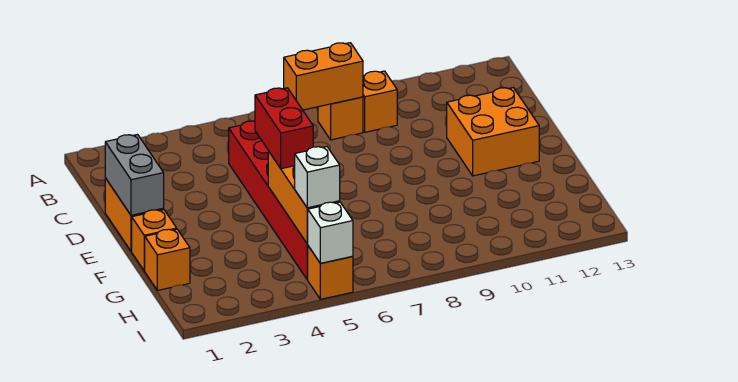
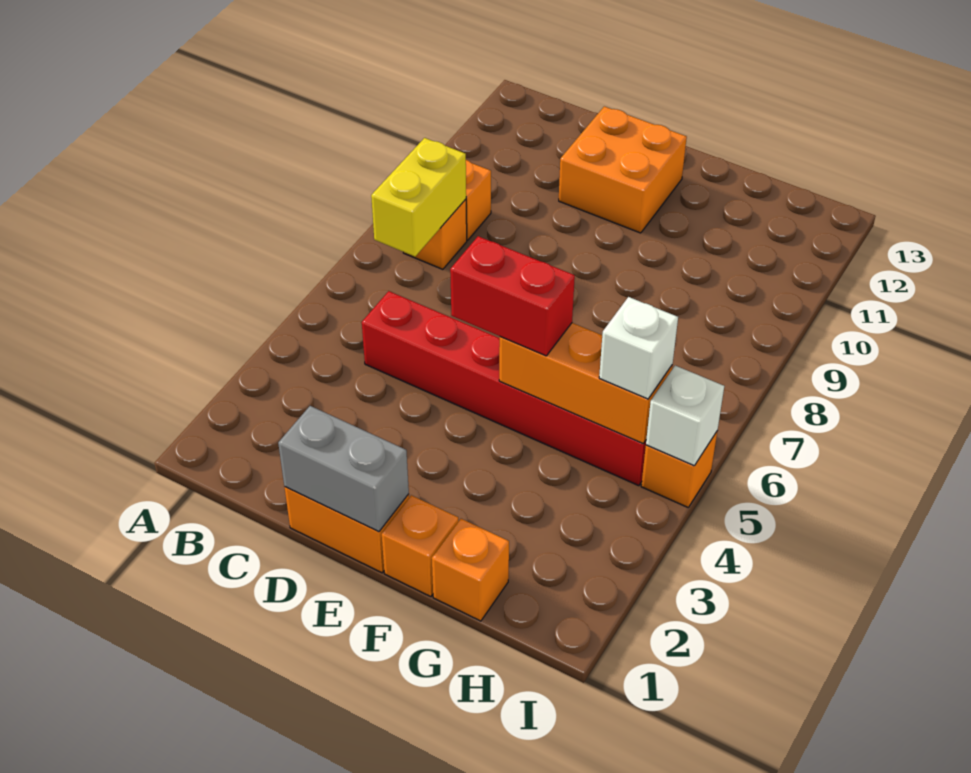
orange 1x2 brick [284,43,363,110] -> yellow 1x2 brick [371,138,466,256]

